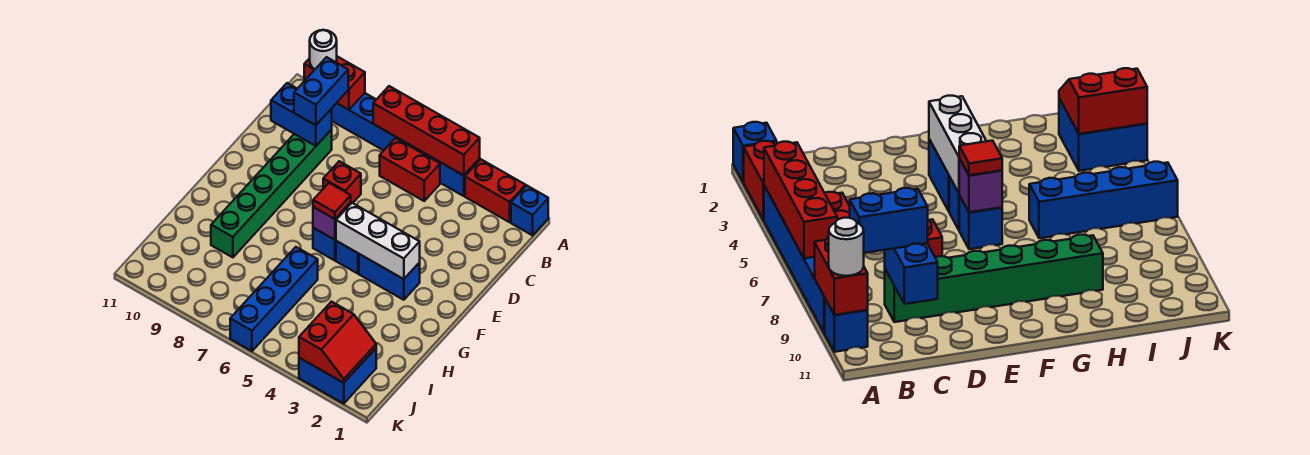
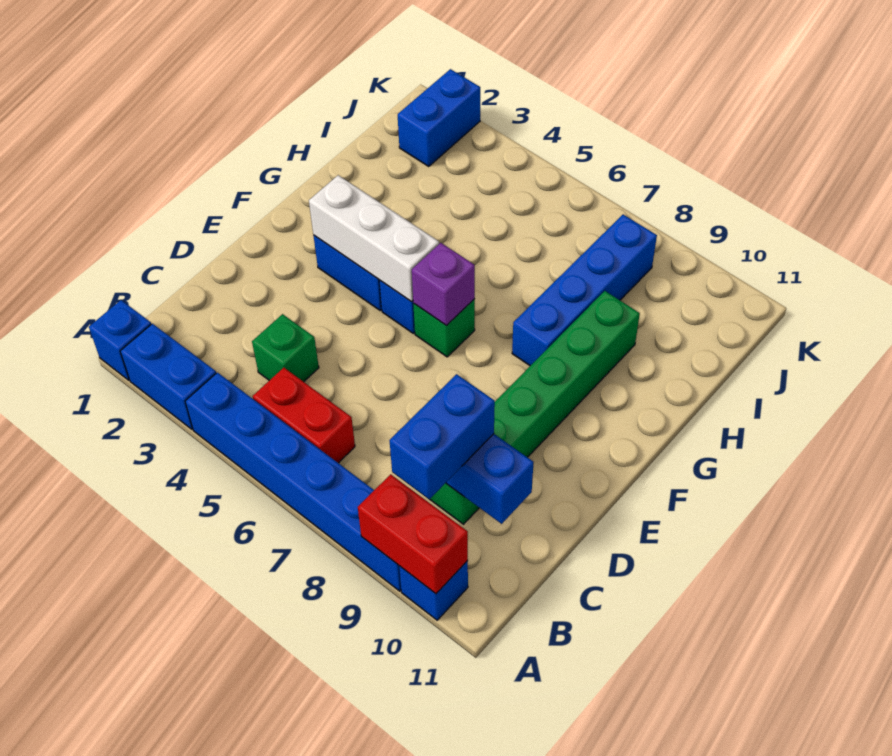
red 1x2 brick [465,159,526,222] -> blue 1x2 brick [120,324,216,429]
red 1x4 brick [373,86,480,175] -> none
white 1x1 round brick [310,30,337,69] -> none
none -> green 1x1 brick [252,314,319,382]
red 1x1 brick [323,161,361,203] -> none
blue 1x1 brick [313,228,336,261] -> green 1x1 brick [413,299,475,357]
red 1x1 tile [313,183,351,219] -> none
blue 1x4 brick [230,247,318,351] -> blue 1x4 brick moved to [512,215,657,366]
blue 2x2 brick [299,348,376,404] -> blue 1x2 brick [398,69,480,166]
red 2x2 slope [299,302,376,383] -> none

